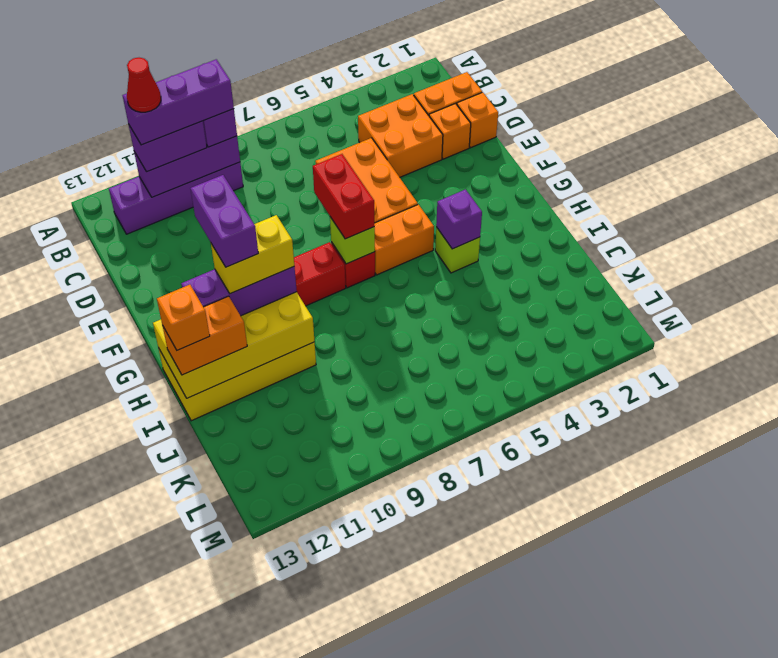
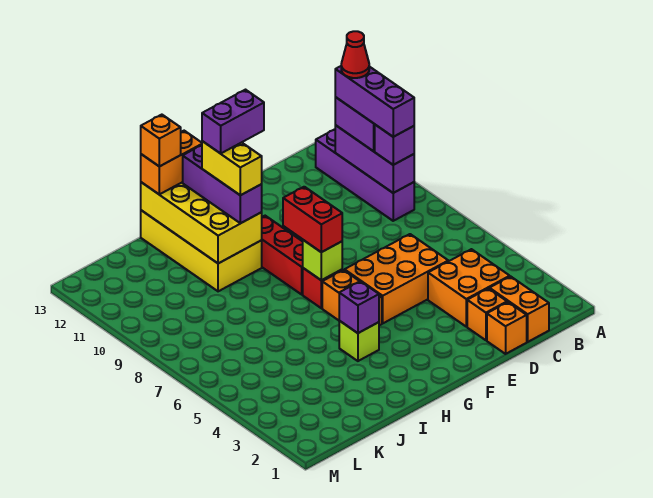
red 1x2 brick [313,154,375,239] -> red 1x2 brick turned to [283,187,342,252]
orange 1x2 brick [162,296,247,375] -> orange 1x2 brick turned to [141,131,202,194]

